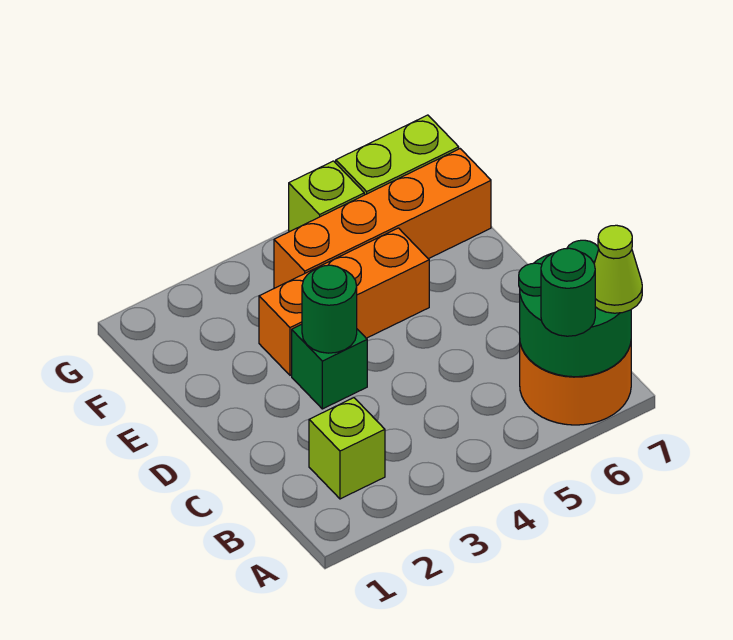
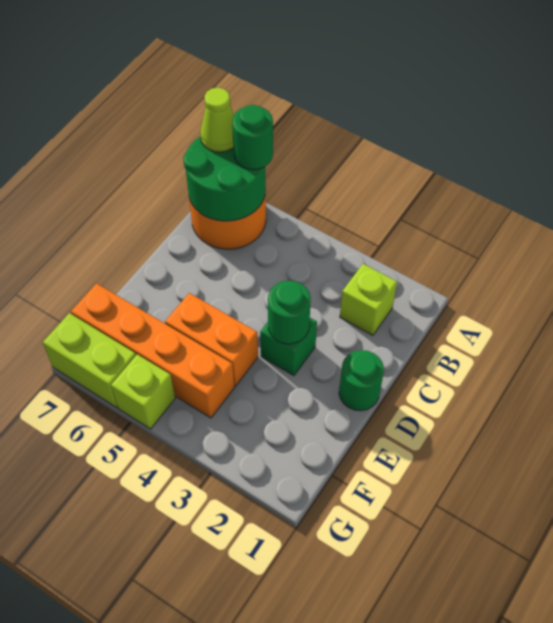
none -> green 1x1 round brick [339,350,384,411]
orange 1x3 brick [259,228,429,375] -> orange 1x2 brick [165,293,258,386]

